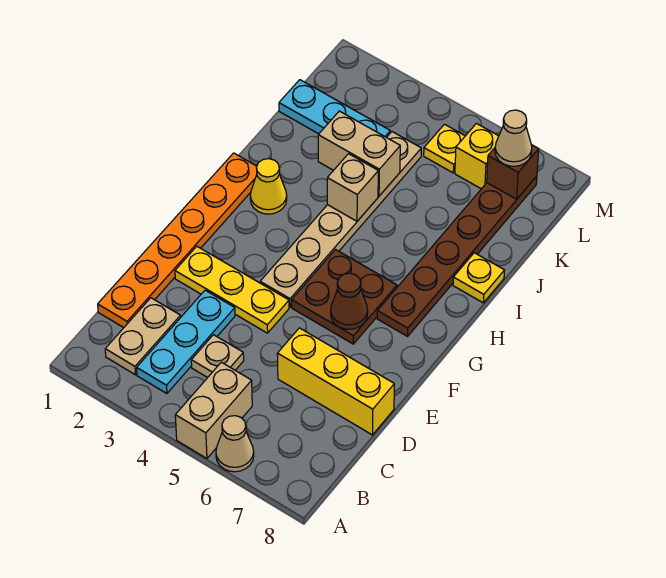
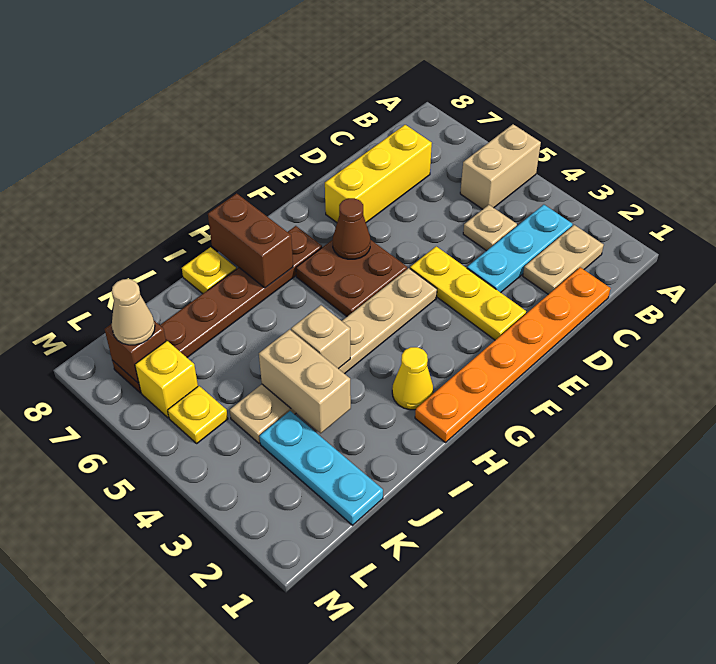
tan 1x1 cone [216,416,254,472] -> none
yellow 1x3 brick [277,328,394,435] -> yellow 1x3 brick turned to [325,125,432,223]
none -> brown 1x2 brick [208,193,293,288]

